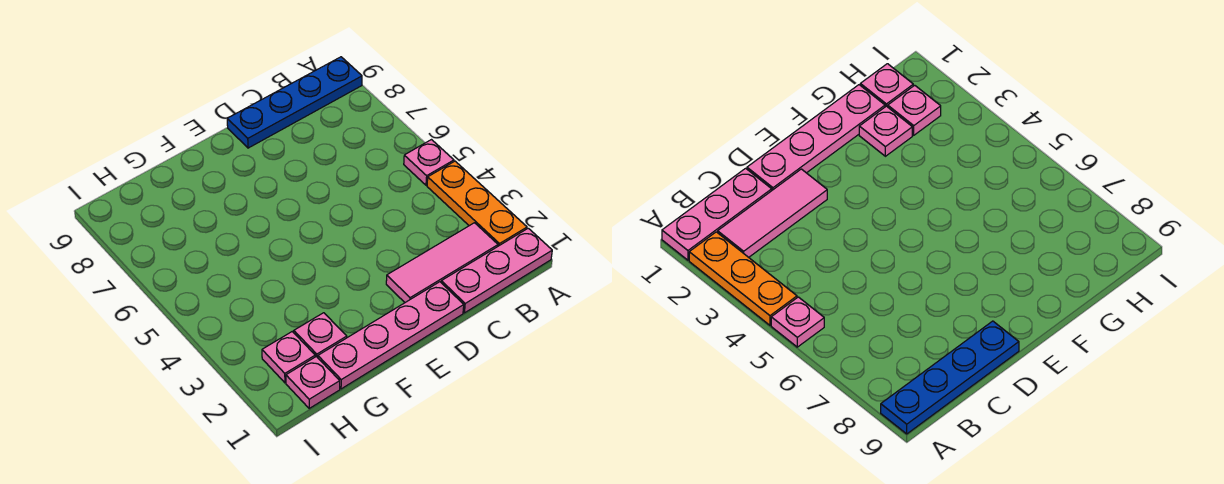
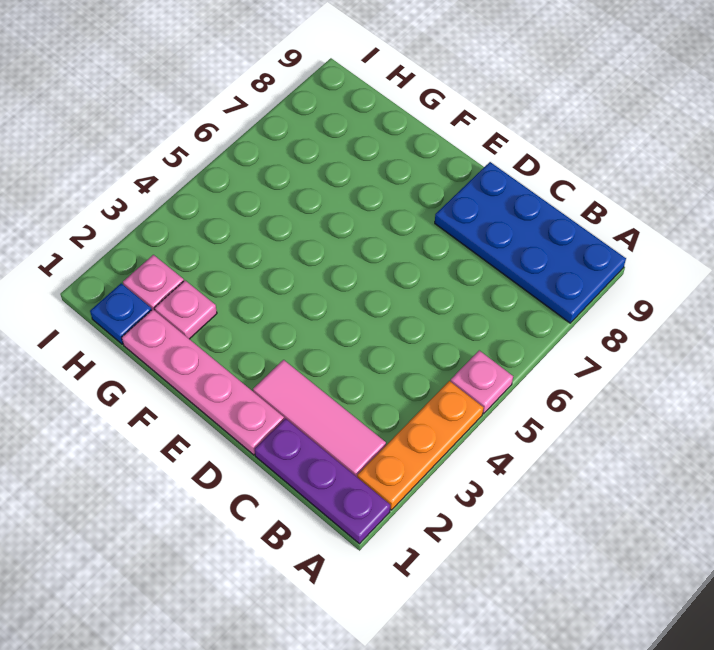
pink 1x3 plate [441,228,552,313] -> purple 1x3 plate [255,419,390,544]
blue 1x4 plate [227,57,362,148] -> blue 2x4 plate [435,162,626,323]
pink 1x1 plate [286,356,340,408] -> blue 1x1 plate [90,283,152,344]

